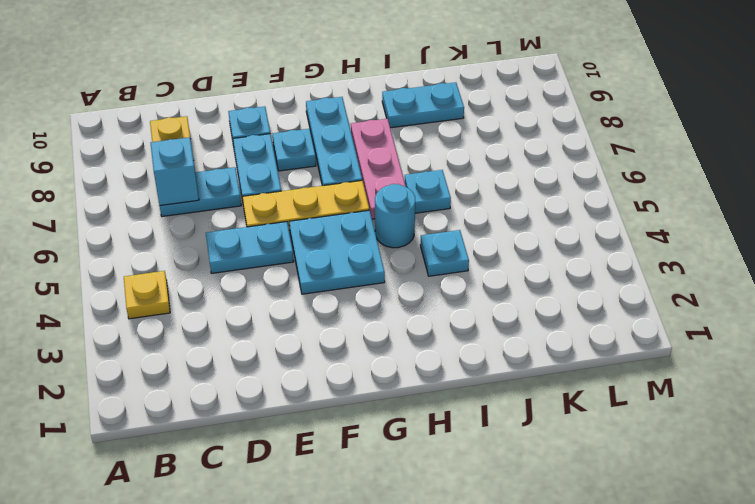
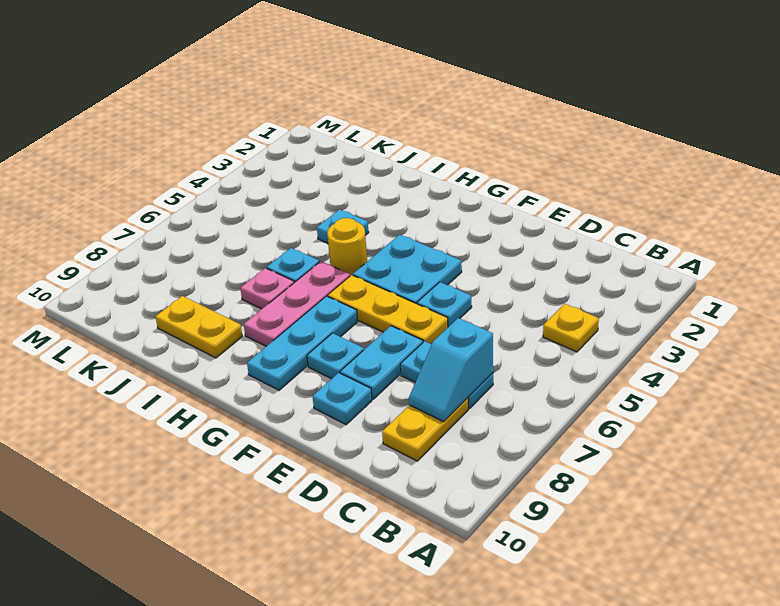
cyan 1x2 plate [206,222,294,273] -> cyan 1x1 plate [417,282,472,327]
cyan 1x1 round brick [375,184,415,248] -> yellow 1x1 round brick [327,218,367,276]
none -> pink 1x1 plate [240,268,294,309]
cyan 1x2 plate [382,82,464,128] -> yellow 1x2 plate [156,296,242,358]

